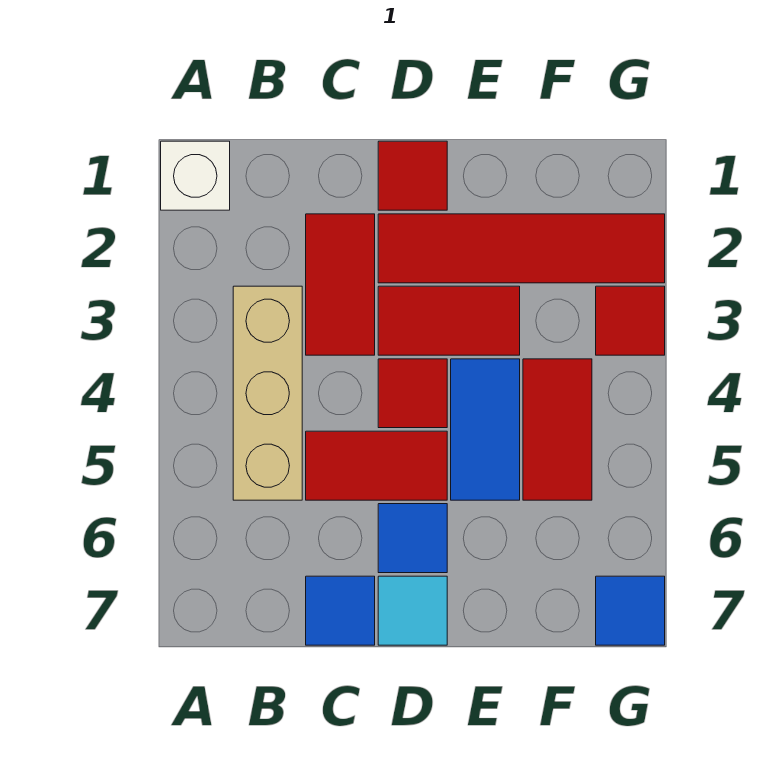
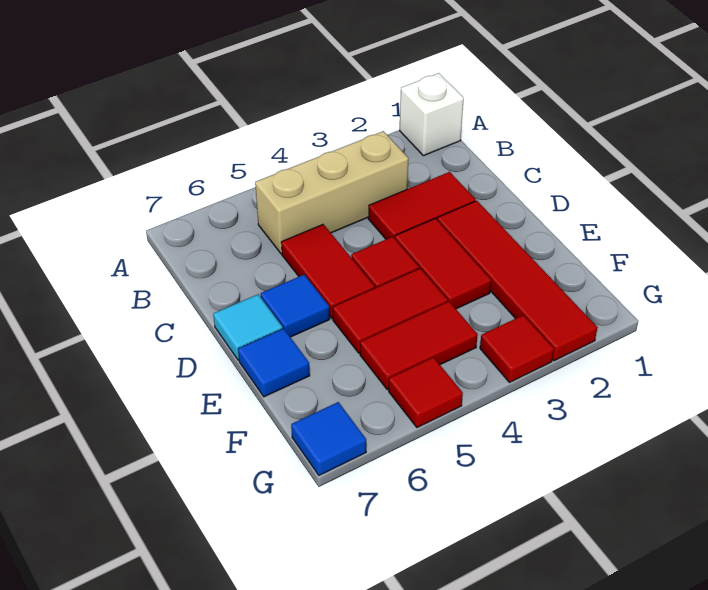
blue 1x1 tile [306,576,375,645] -> blue 1x1 tile moved to [238,328,310,397]
red 1x1 tile [378,141,447,210] -> red 1x1 tile moved to [389,357,463,428]
blue 1x2 tile [451,359,520,500] -> red 1x2 tile [333,268,448,353]

